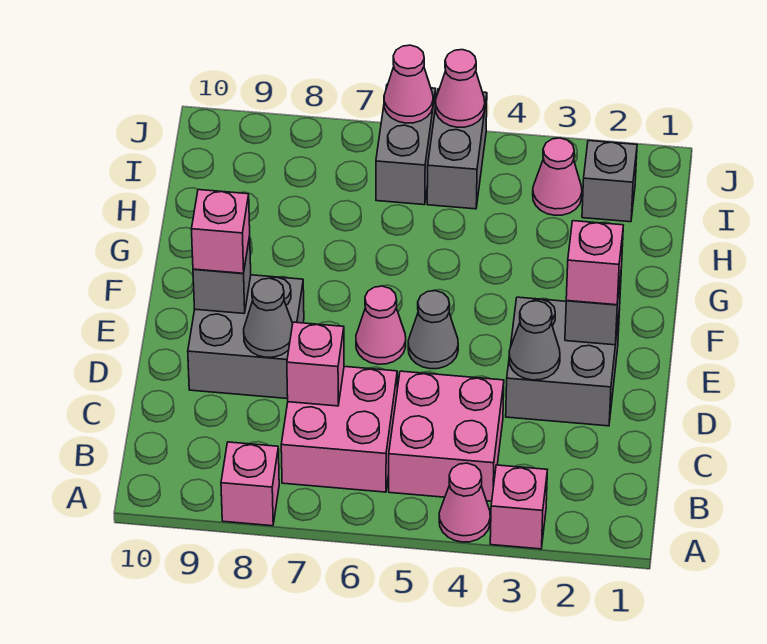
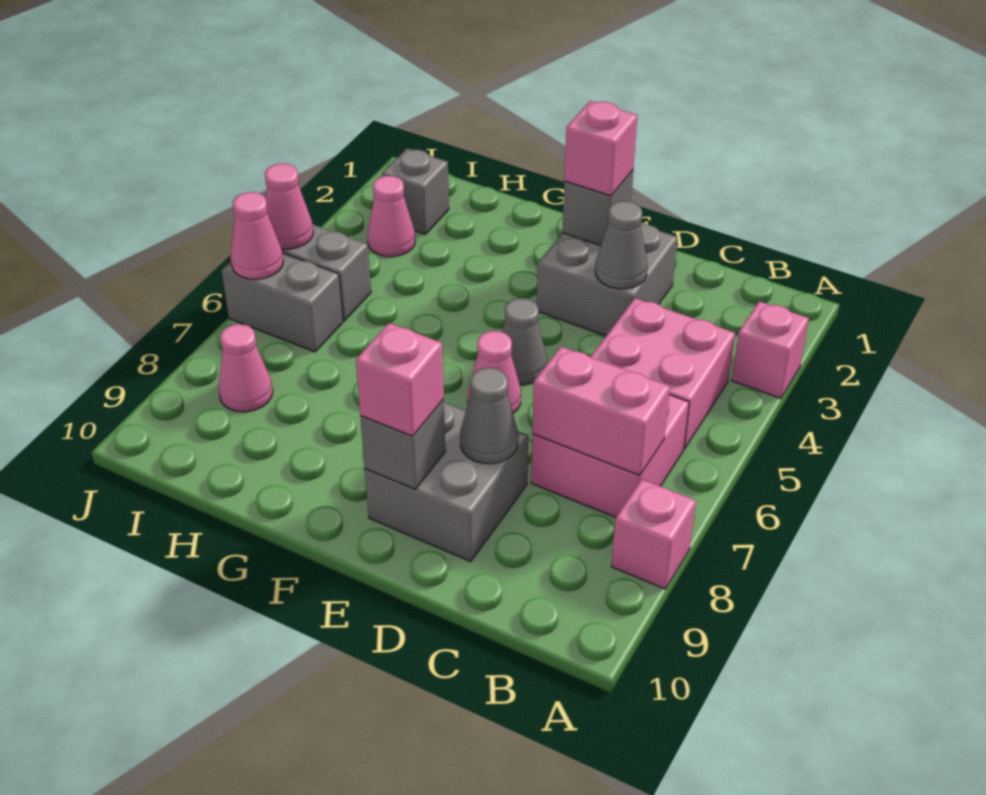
pink 1x1 cone [439,463,490,542] -> pink 1x1 cone moved to [218,324,273,412]
pink 1x1 brick [287,322,344,406] -> pink 1x2 brick [532,347,670,475]

